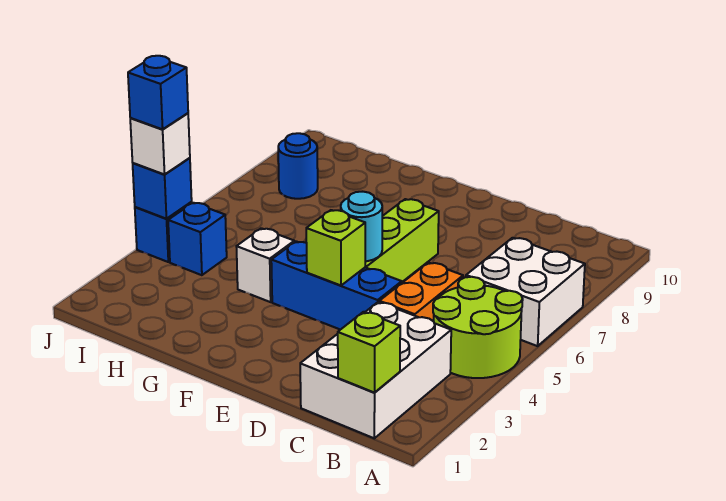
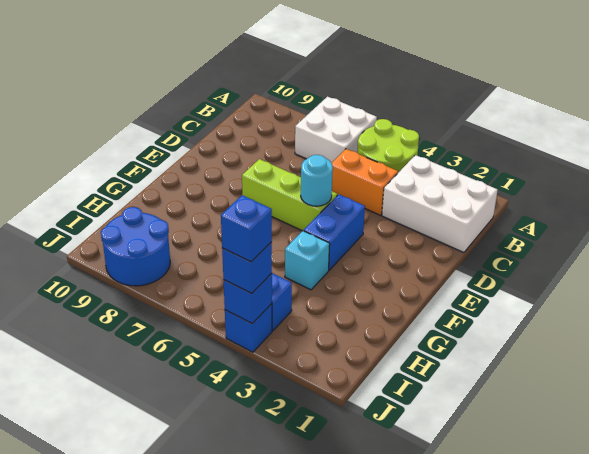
lime 1x1 brick [338,312,400,393] -> none
blue 1x3 brick [271,241,402,330] -> blue 1x2 brick [304,194,365,270]
lime 1x1 brick [306,210,365,285] -> none
white 1x1 brick [236,228,294,302] -> cyan 1x1 brick [285,231,330,290]
blue 1x1 round brick [278,133,318,199] -> blue 2x2 round brick [101,207,170,286]
white 1x1 brick [130,113,190,174] -> blue 1x1 brick [222,242,272,293]

